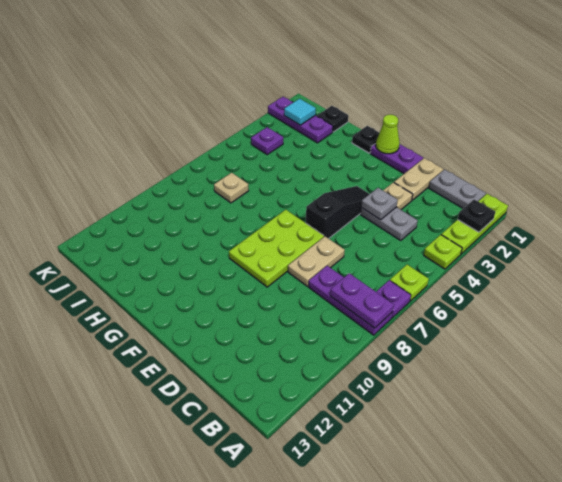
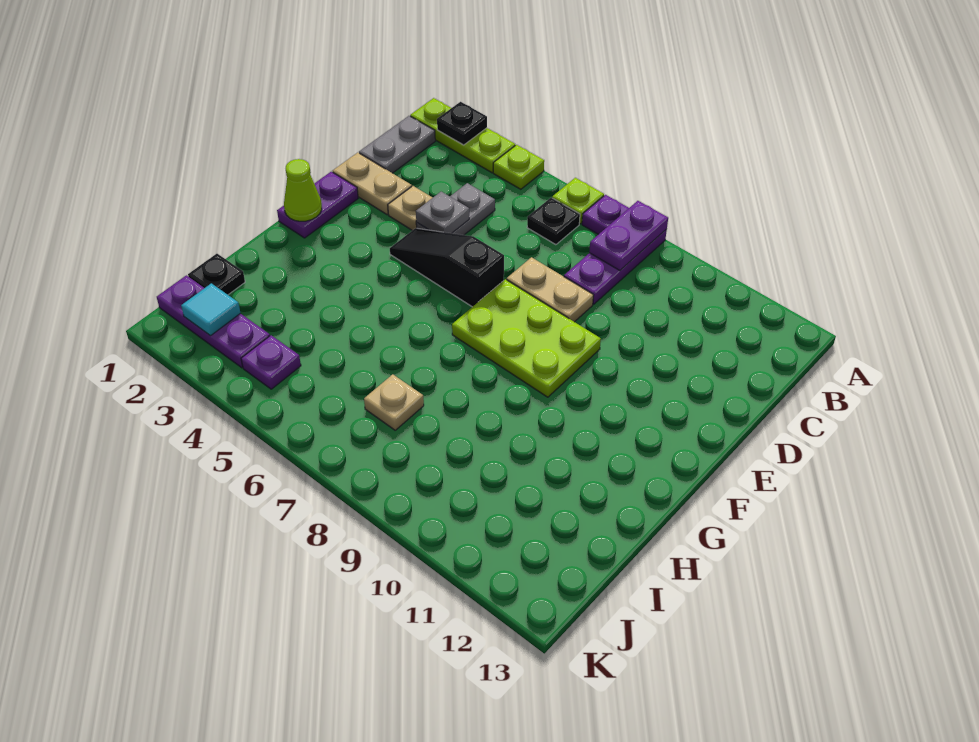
black 1x1 plate [352,126,379,153] -> black 1x1 plate moved to [527,198,580,245]
purple 1x3 plate [268,97,333,143] -> purple 1x3 plate turned to [157,275,270,368]

